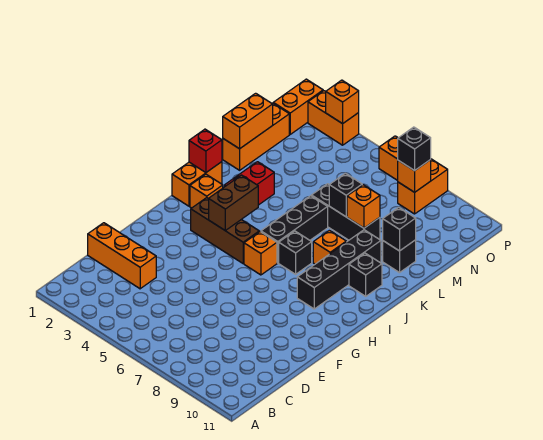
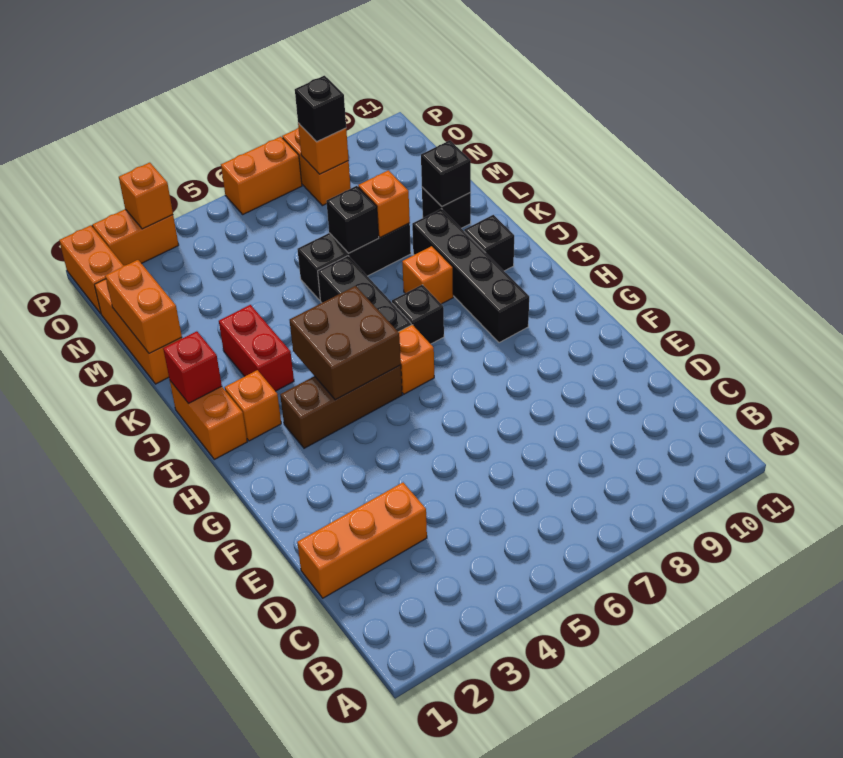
brown 1x2 brick [209,175,258,231] -> brown 2x2 brick [290,286,401,400]

